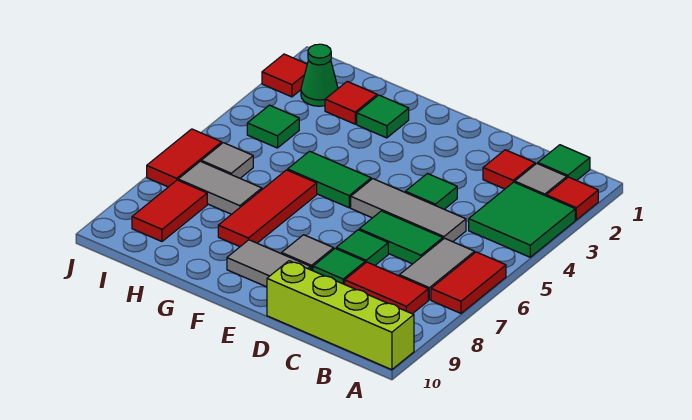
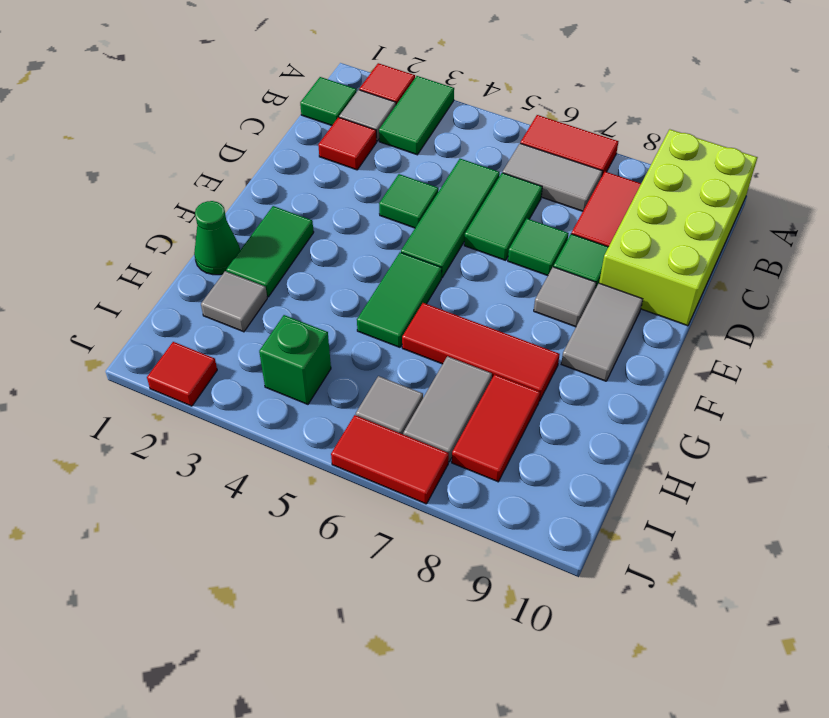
green 2x2 tile [469,182,575,257] -> green 1x2 tile [379,76,454,155]
lime 1x4 brick [267,261,414,370] -> lime 2x4 brick [599,129,758,326]
grey 1x3 tile [351,179,466,242] -> green 1x3 tile [401,159,500,278]
green 1x1 tile [357,95,409,138] -> green 1x2 tile [226,206,314,297]
red 1x1 tile [325,81,377,124] -> grey 1x1 tile [201,271,267,332]
green 1x1 cone [301,44,338,106] -> green 1x1 cone moved to [194,201,240,275]
green 1x1 tile [247,105,299,148] -> green 1x1 brick [259,315,331,404]
red 1x2 tile [132,180,207,241] -> red 1x2 tile turned to [452,374,540,482]

